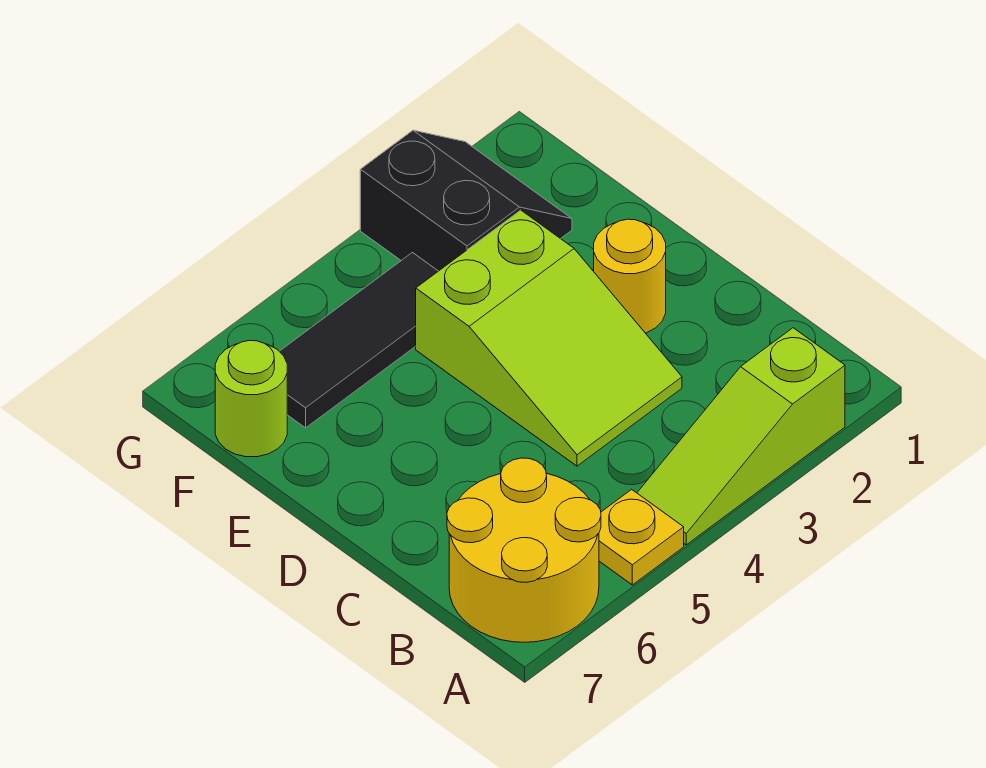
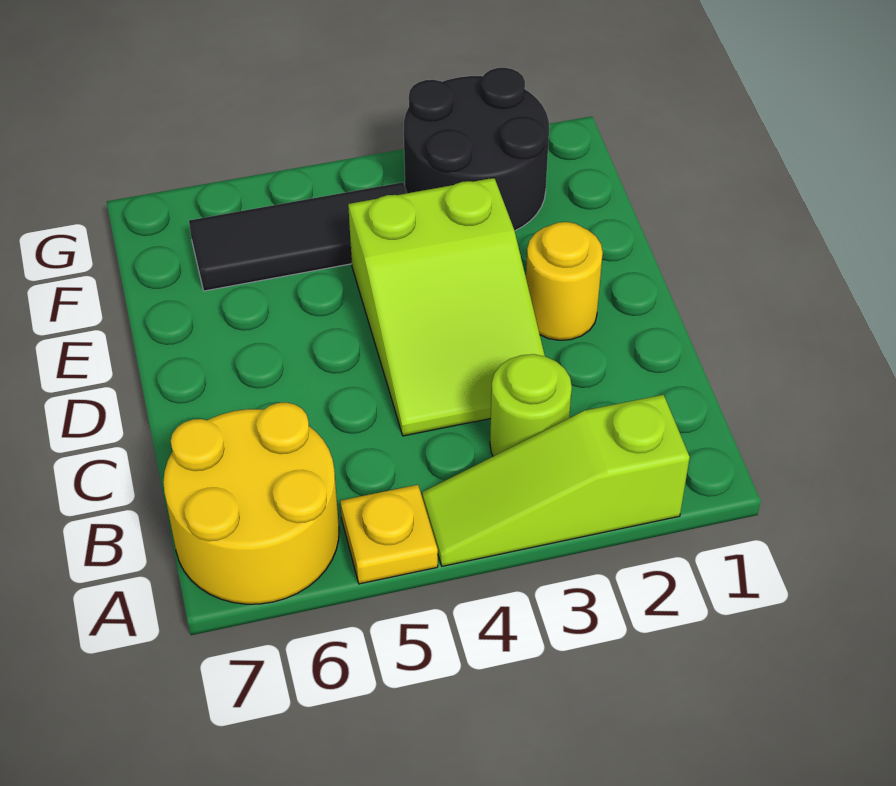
black 2x2 slope [360,130,572,271] -> black 2x2 round brick [404,68,549,231]
lime 1x1 round brick [215,340,287,457] -> lime 1x1 round brick moved to [490,354,572,456]

